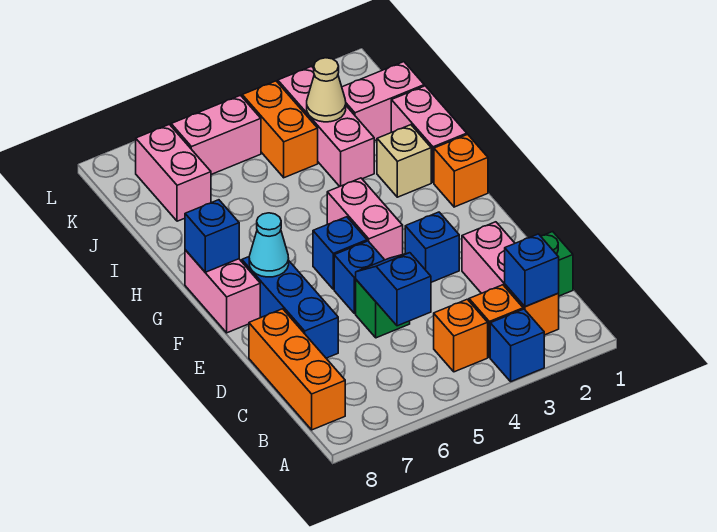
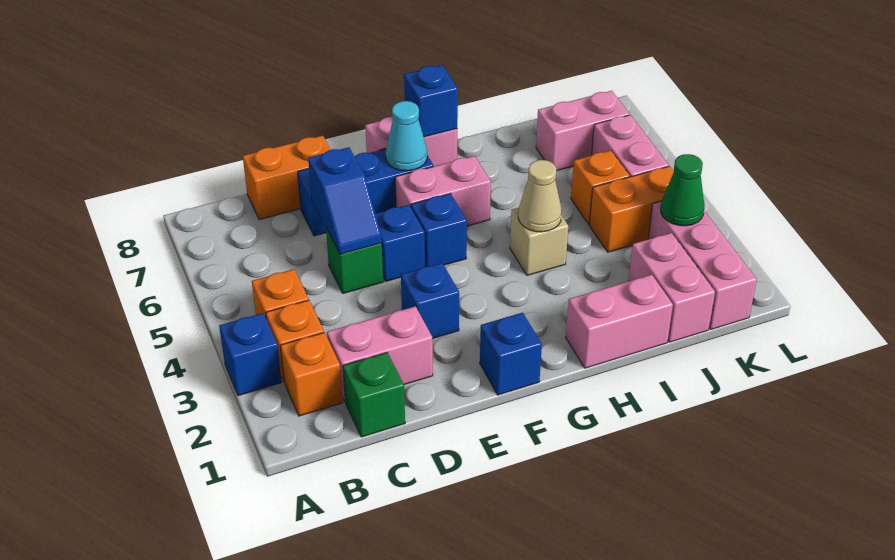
blue 1x1 brick [505,234,559,307] -> blue 1x1 brick moved to [480,313,542,395]
orange 1x3 brick [249,309,345,430] -> orange 1x2 brick [243,136,331,220]
blue 1x2 slope [356,253,431,326] -> blue 1x2 slope turned to [308,147,382,254]
pink 1x2 brick [327,178,403,260] -> pink 1x2 brick moved to [395,156,491,226]
orange 1x1 brick [434,134,488,207] -> orange 1x1 brick moved to [571,151,630,224]
tan 1x1 brick [377,125,431,197] -> tan 1x1 brick moved to [510,208,568,275]
pink 1x3 brick [278,66,374,186] -> pink 1x3 brick turned to [649,202,757,329]
tan 1x1 cone [307,58,346,122] -> tan 1x1 cone moved to [518,160,562,232]
none -> green 1x1 cone [661,154,704,226]

